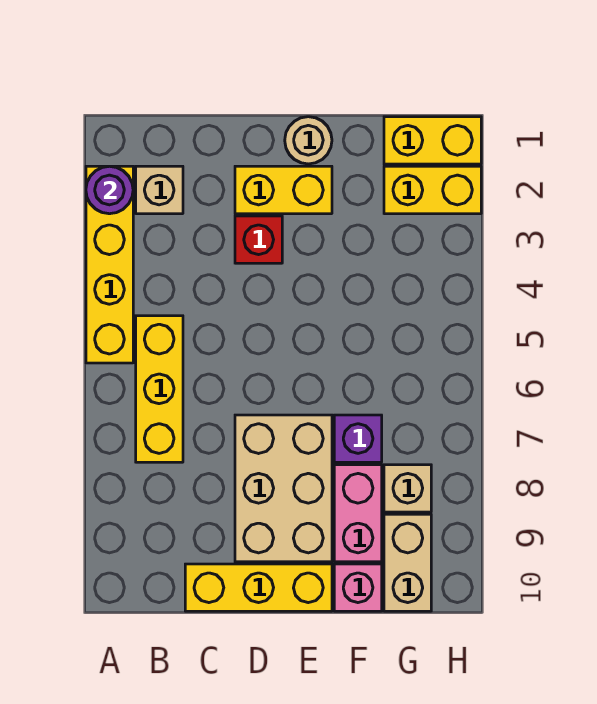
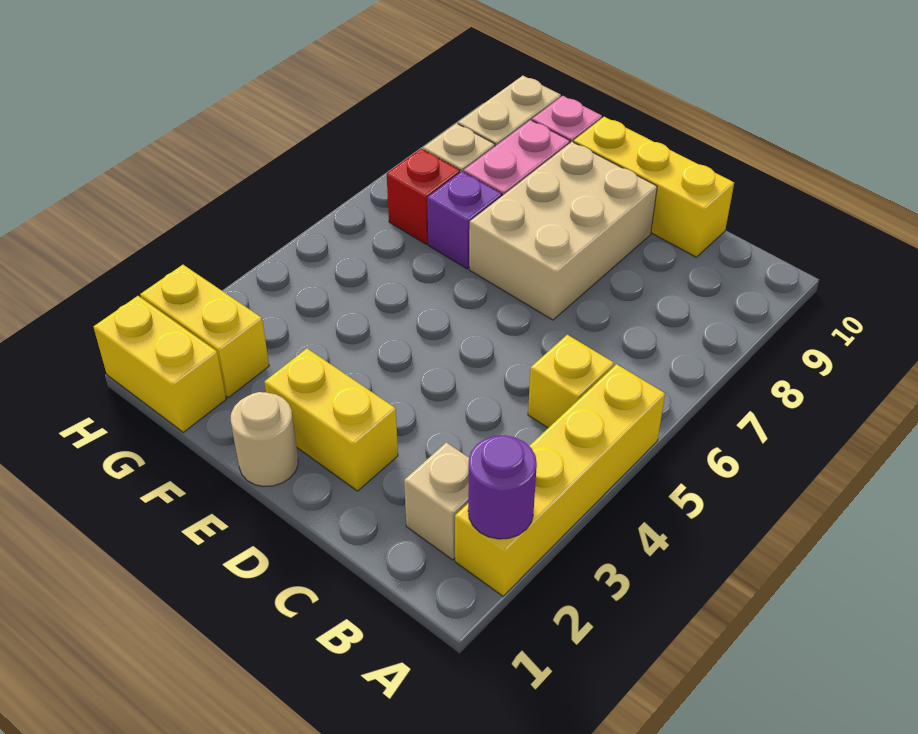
yellow 1x3 brick [136,316,183,462] -> yellow 1x1 brick [528,335,614,428]
red 1x1 brick [235,216,282,263] -> red 1x1 brick moved to [387,149,460,244]

